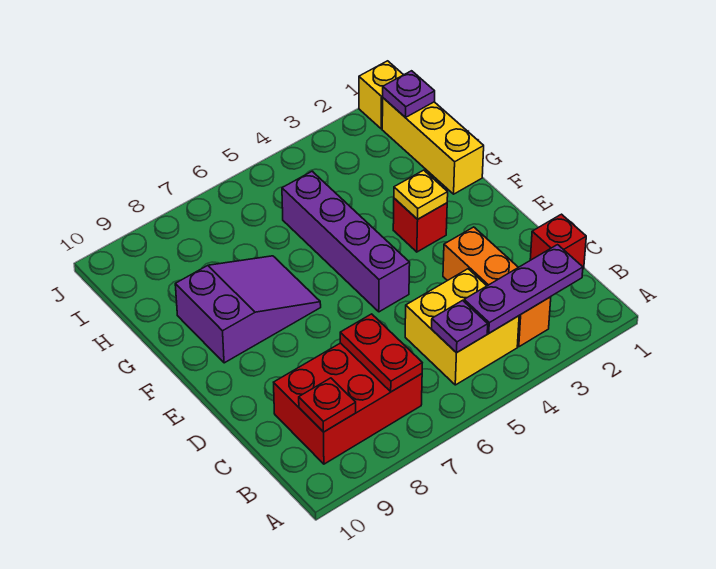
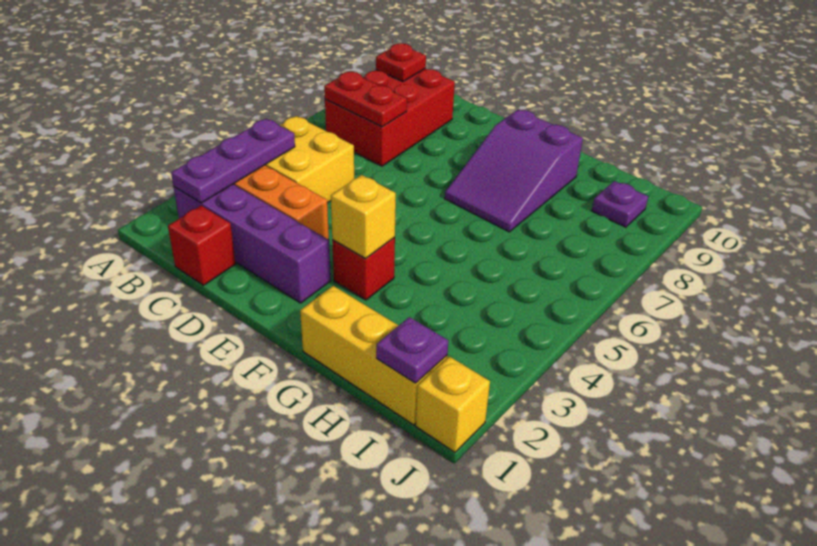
purple 1x1 plate [432,300,488,353] -> purple 1x1 plate moved to [592,181,648,227]
purple 1x4 brick [282,171,410,312] -> purple 1x4 brick moved to [174,184,331,303]
yellow 1x1 plate [394,170,448,219] -> yellow 1x1 brick [331,175,396,258]

